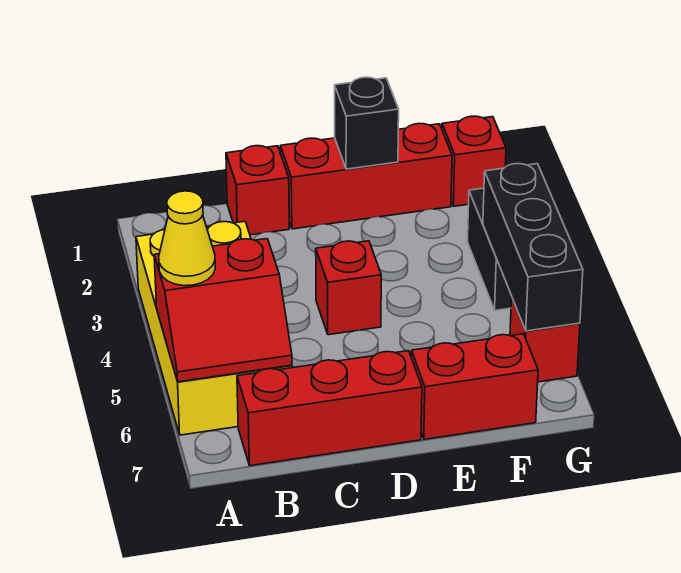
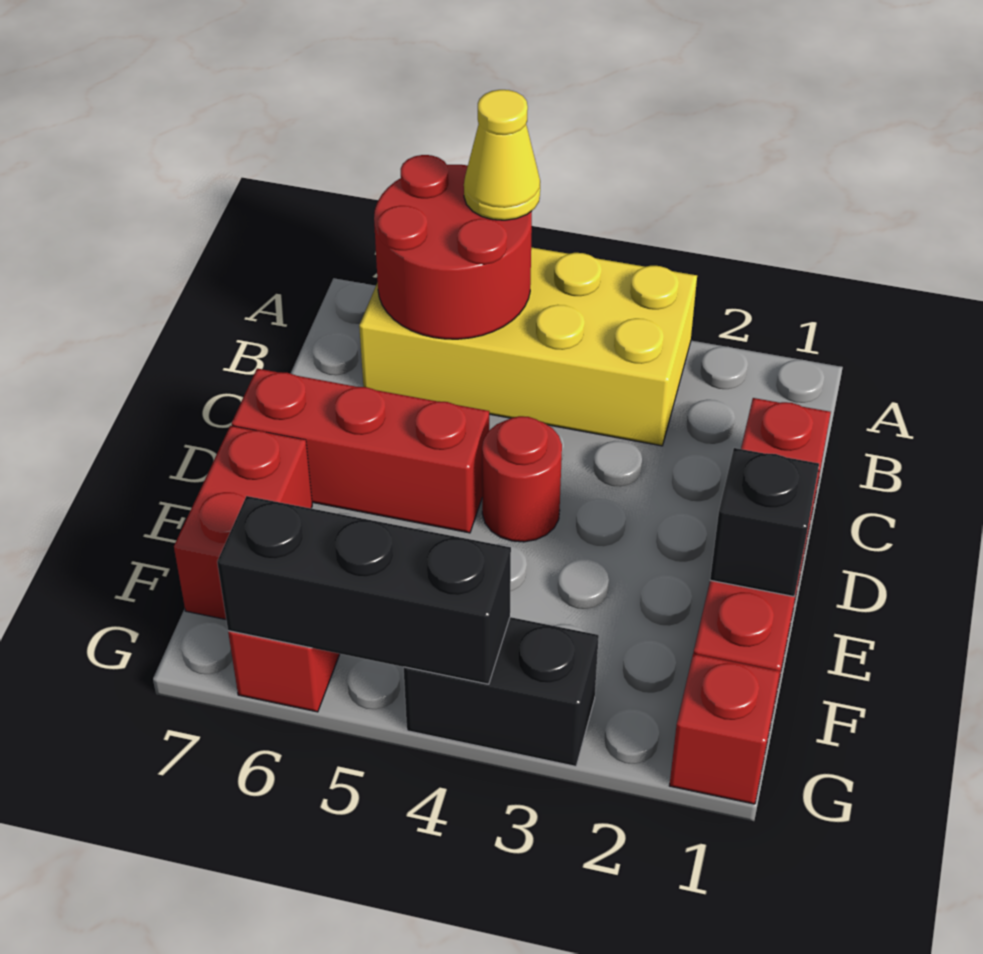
red 2x2 slope [154,239,292,382] -> red 2x2 round brick [374,155,532,339]
red 1x3 brick [237,351,422,466] -> red 1x3 brick turned to [232,369,489,533]
red 1x1 brick [316,241,381,335] -> red 1x1 round brick [482,416,562,542]

